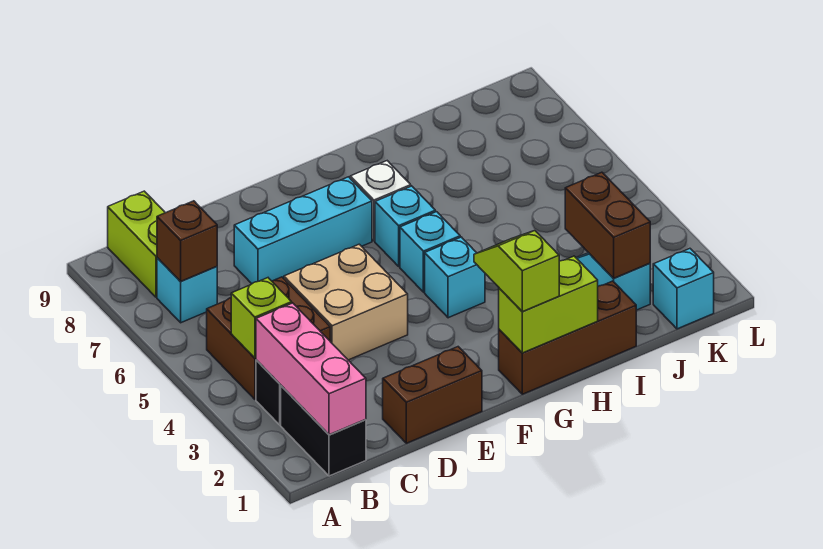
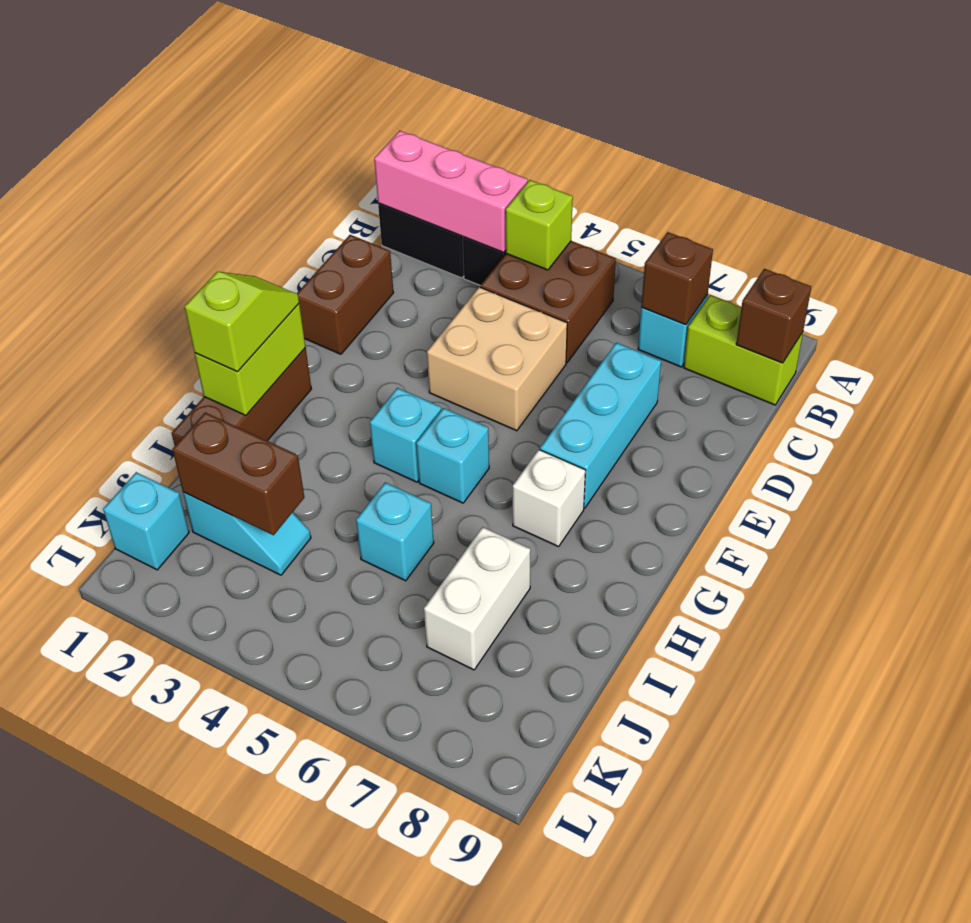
none -> brown 1x1 brick [736,269,811,363]
lime 1x2 slope [474,231,559,312] -> lime 1x2 slope turned to [184,272,299,372]
cyan 1x1 brick [375,186,435,266] -> cyan 1x1 brick moved to [356,482,434,581]
none -> white 1x2 brick [424,527,530,670]

